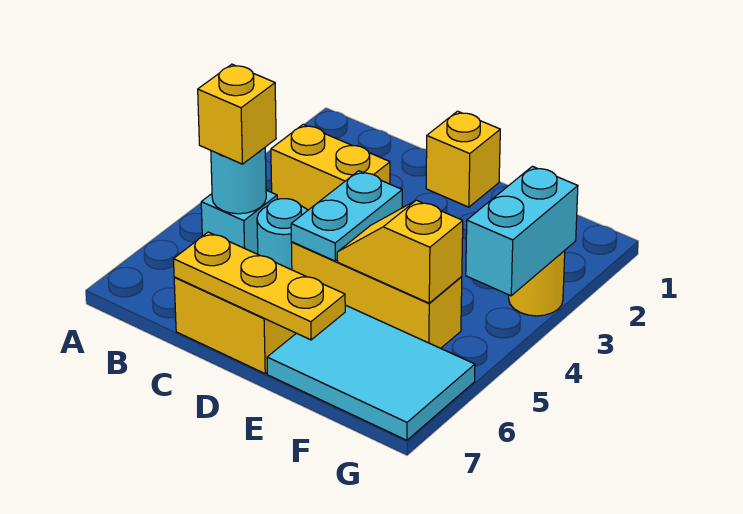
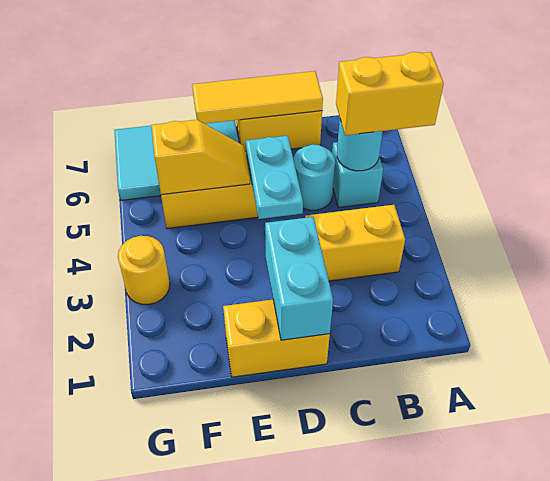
yellow 1x1 brick [198,64,276,164] -> yellow 1x2 brick [336,52,444,135]
yellow 1x3 plate [174,232,345,340] -> yellow 1x3 tile [192,71,323,124]
yellow 1x1 brick [426,111,500,207] -> yellow 1x2 brick [223,300,330,377]
cyan 1x2 brick [466,166,578,296] -> cyan 1x2 brick moved to [265,217,333,340]

